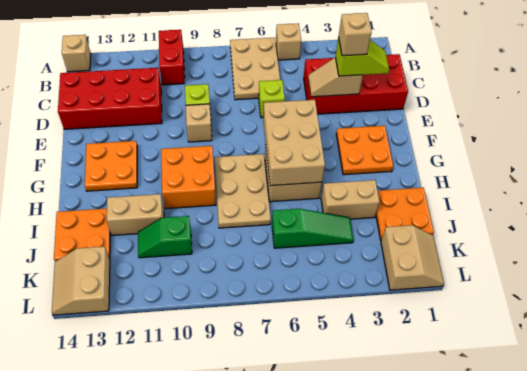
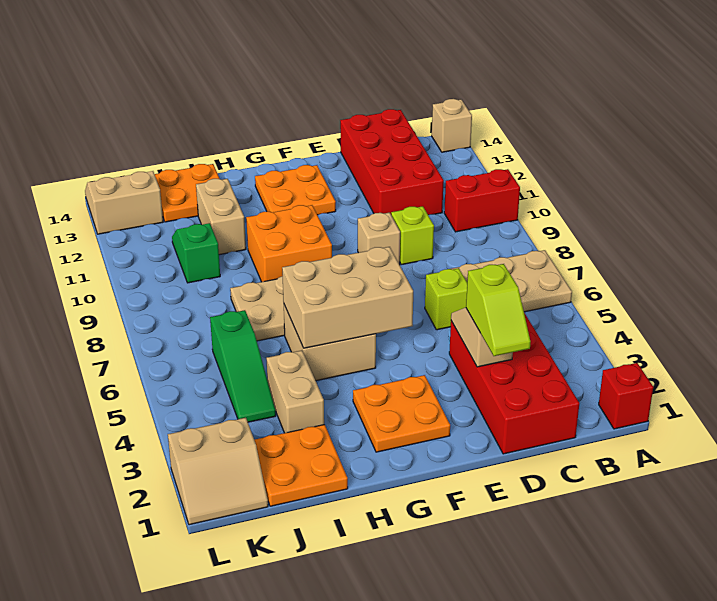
none -> red 1x1 brick [599,363,653,429]
tan 1x1 brick [276,23,301,60] -> none
tan 1x1 brick [339,13,372,56] -> none

